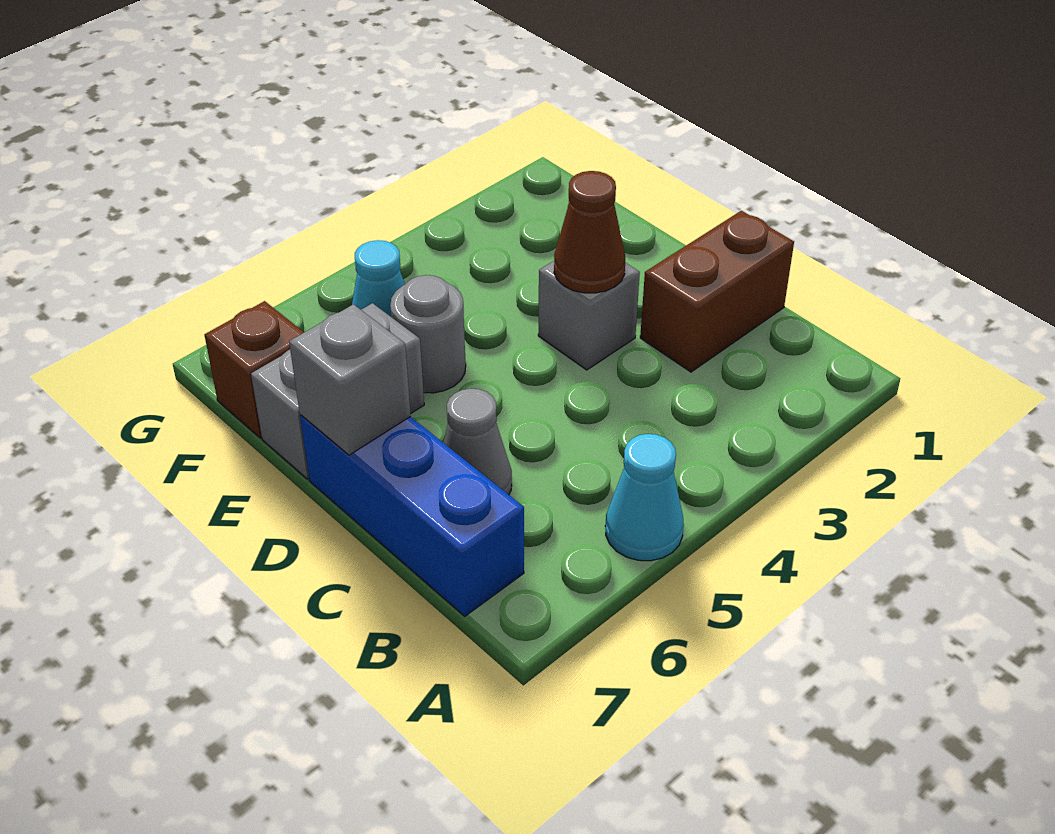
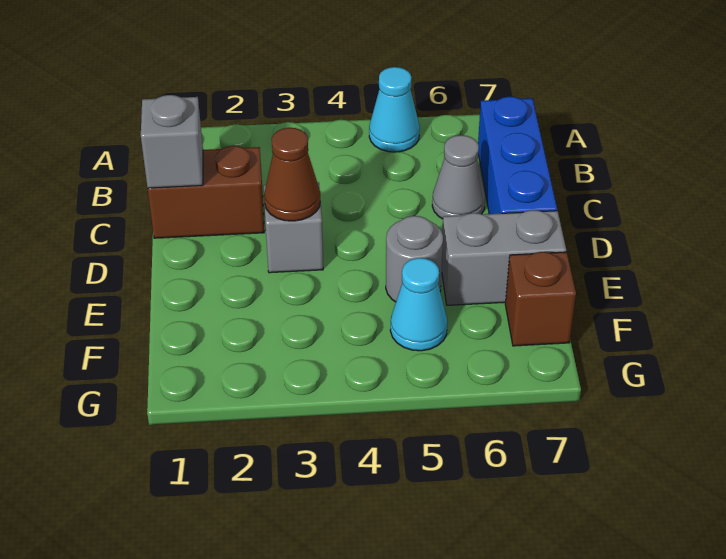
grey 1x1 brick [289,304,411,455] -> grey 1x1 brick moved to [141,95,203,188]

